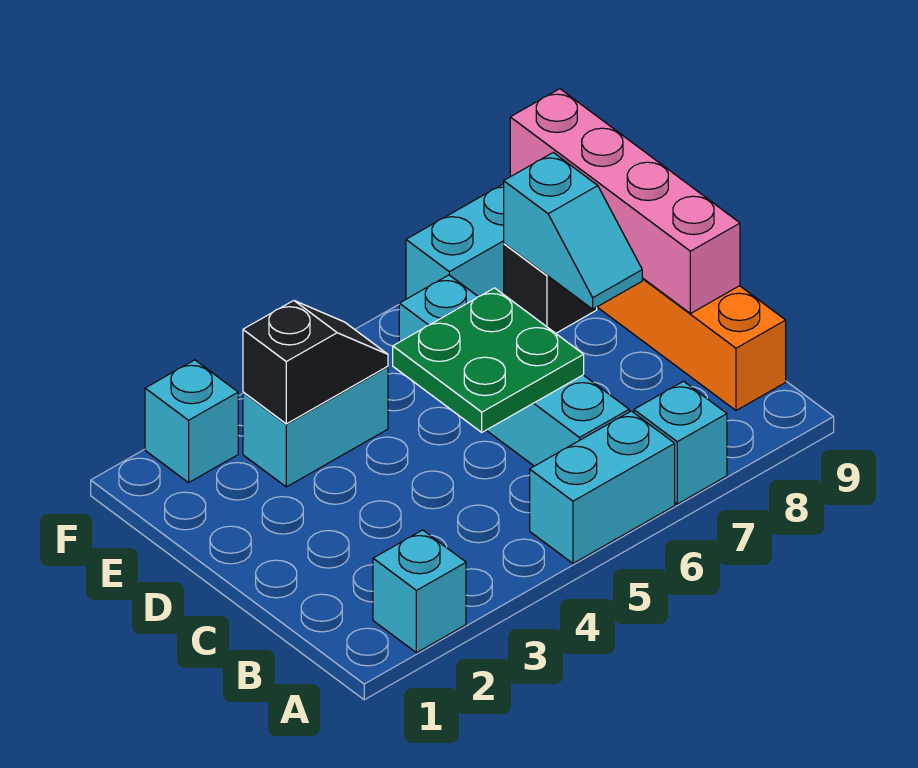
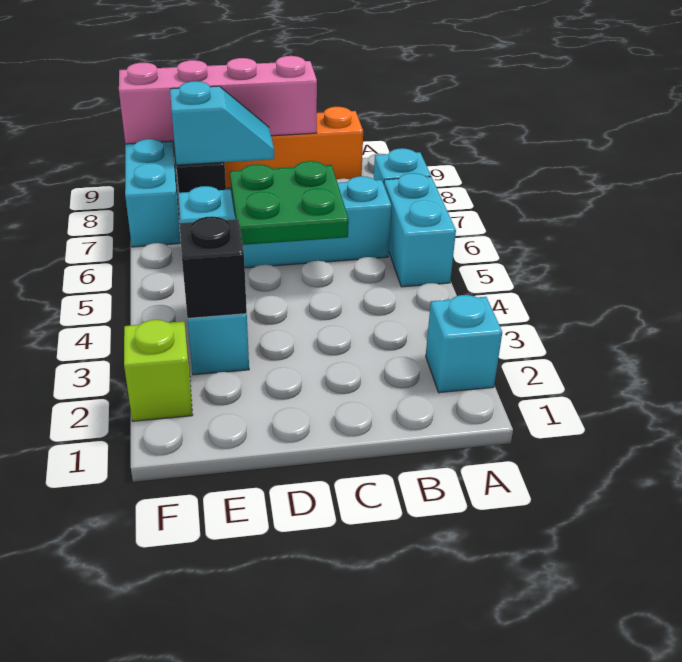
cyan 1x1 brick [145,360,238,483] -> lime 1x1 brick [124,320,192,421]

